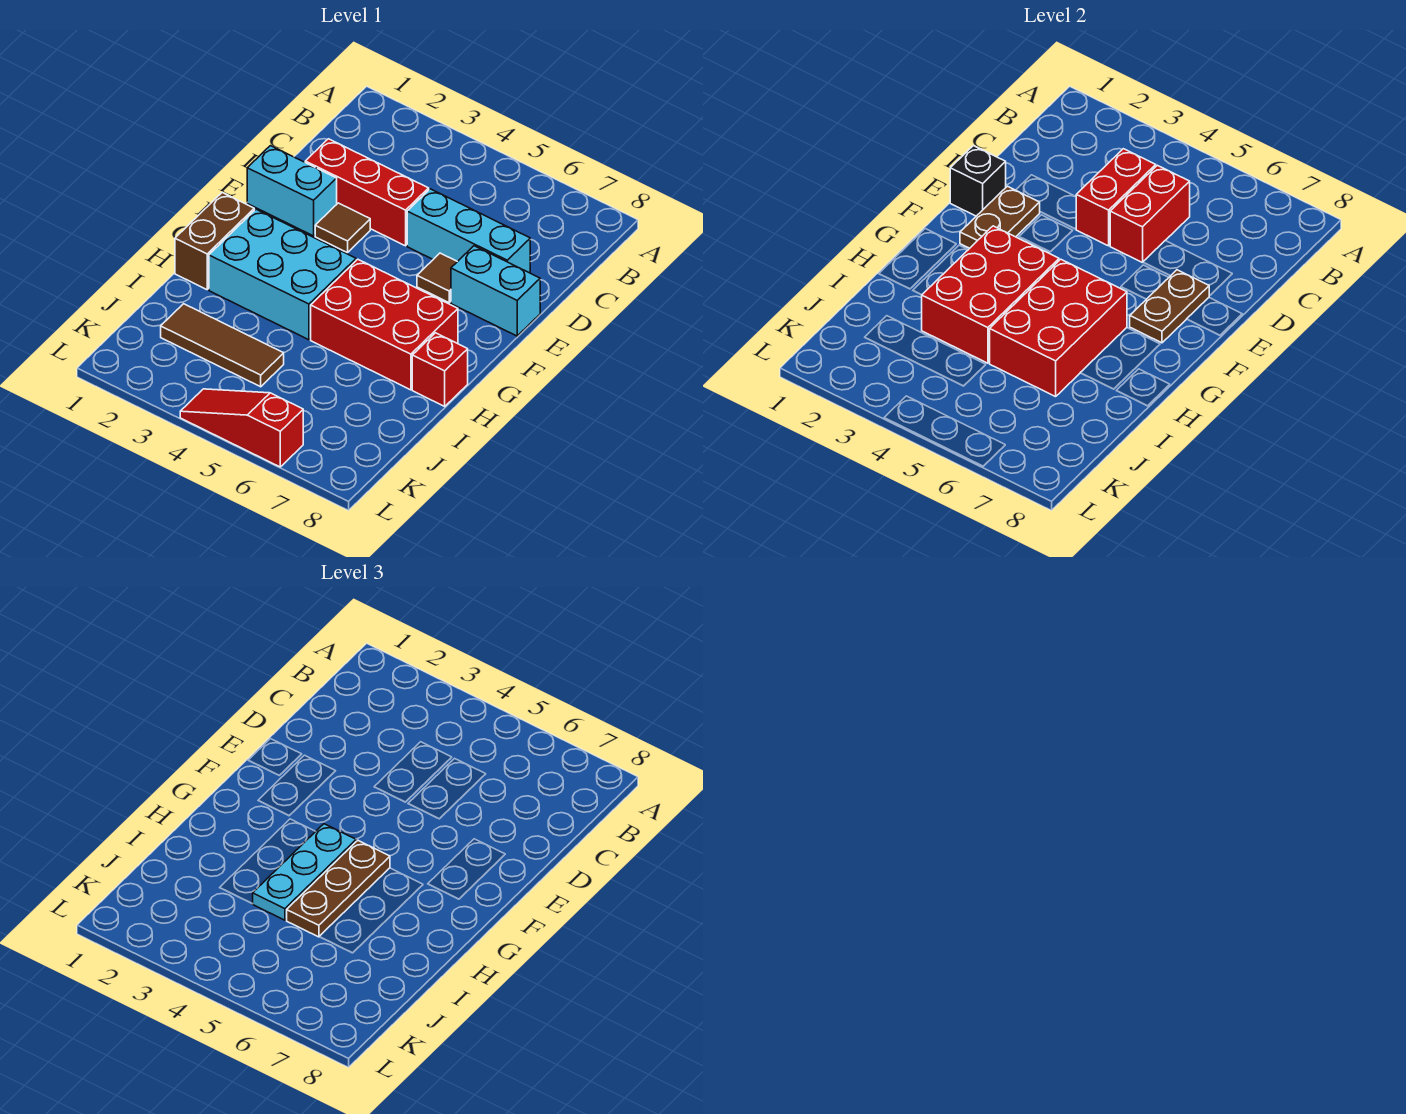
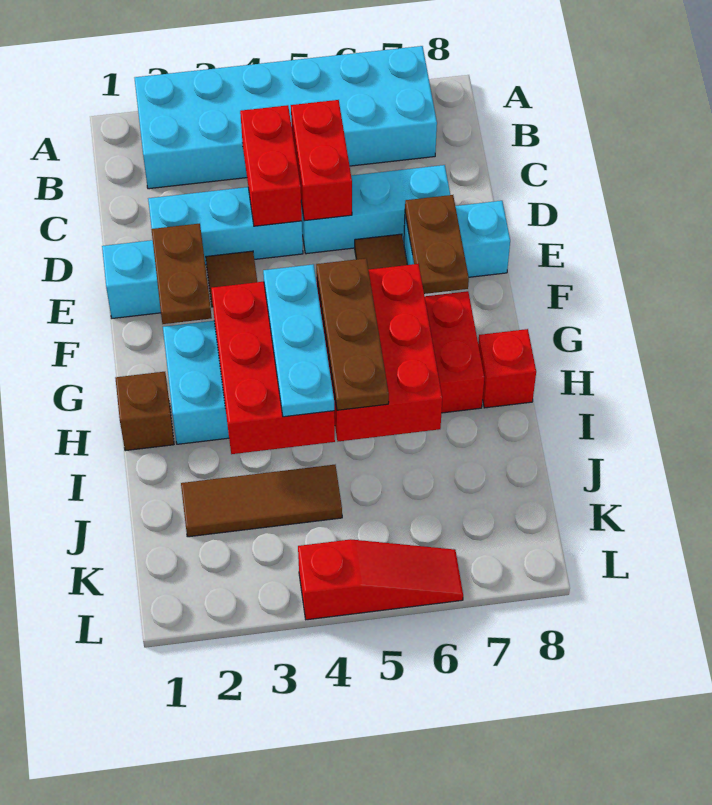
none -> cyan 2x6 brick [135,46,437,189]
red 1x3 brick [305,139,429,246] -> cyan 1x3 brick [148,187,303,265]
black 1x1 brick [950,146,1006,216] -> none
brown 1x2 brick [175,193,254,290] -> brown 1x1 brick [115,372,174,451]
red 1x3 slope [180,389,303,467] -> red 1x3 slope turned to [298,540,463,620]

